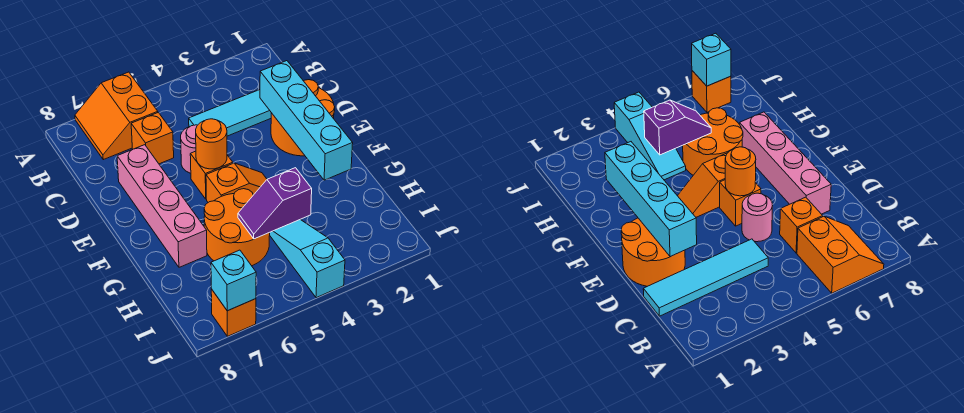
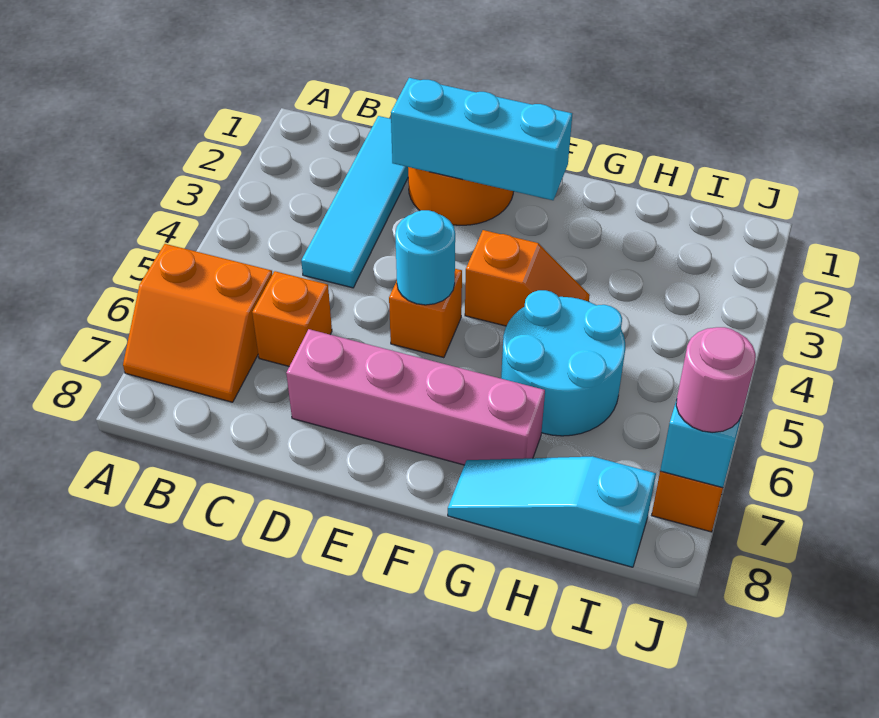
cyan 1x4 brick [260,61,353,180] -> cyan 1x3 brick [391,78,572,200]
pink 1x1 round brick [181,125,197,173] -> pink 1x1 round brick moved to [676,327,756,432]
orange 1x1 round brick [196,119,227,169] -> cyan 1x1 round brick [395,210,455,305]
orange 1x2 slope [206,163,267,202] -> orange 1x2 slope turned to [465,230,590,326]
orange 2x2 round brick [204,189,270,266] -> cyan 2x2 round brick [501,290,625,436]
cyan 1x3 slope [270,219,345,298] -> cyan 1x3 slope moved to [448,456,656,567]
purple 1x2 slope [238,168,312,239] -> none

